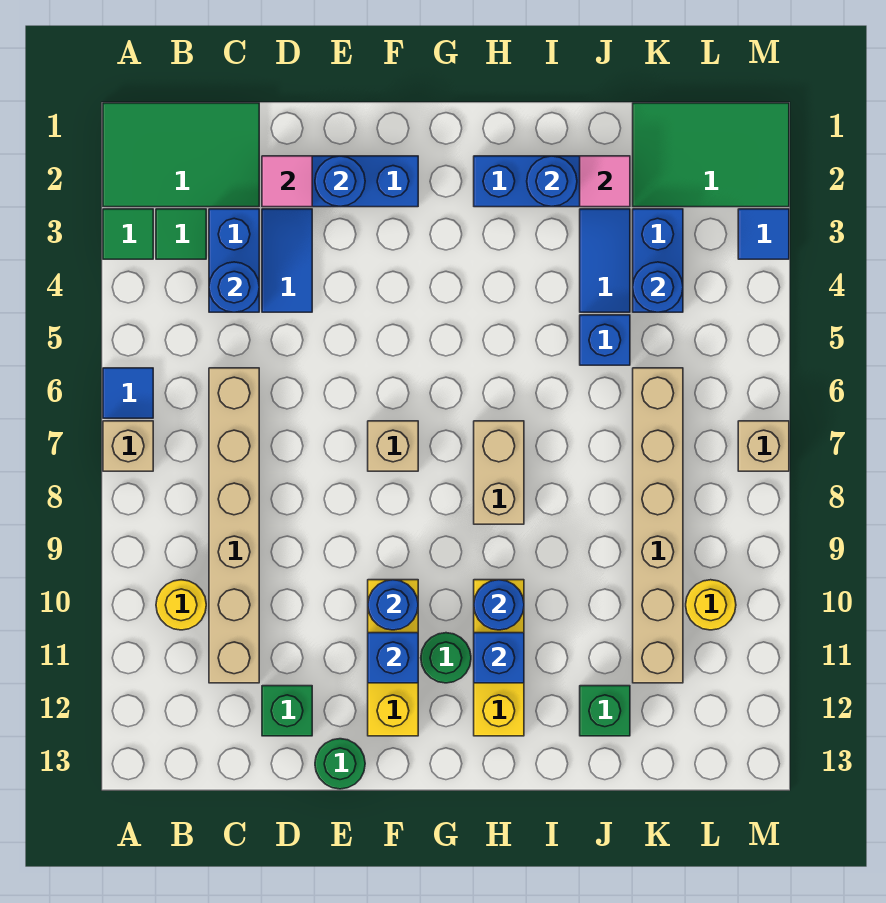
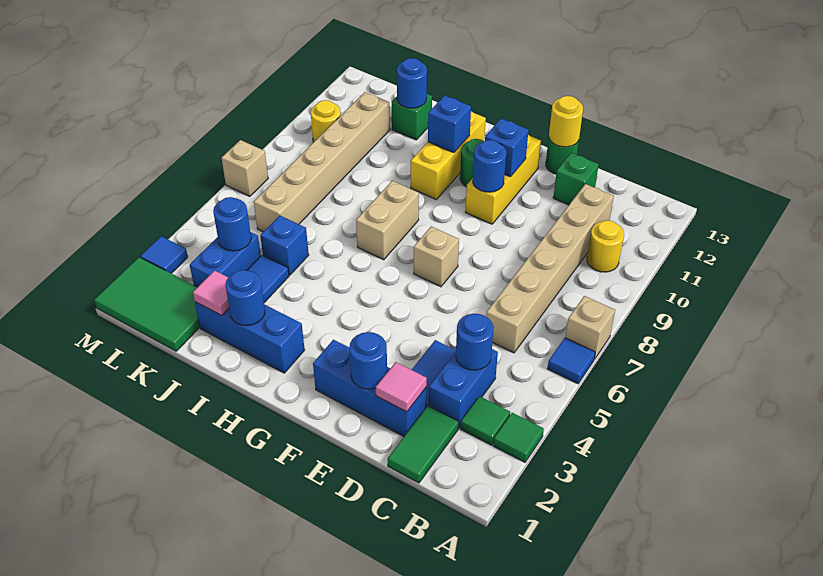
green 2x3 tile [103,103,259,207] -> green 1x2 tile [388,406,458,483]
none -> yellow 1x1 round brick [549,96,583,147]
blue 1x1 round brick [474,580,524,630] -> blue 1x1 round brick moved to [397,58,427,108]

